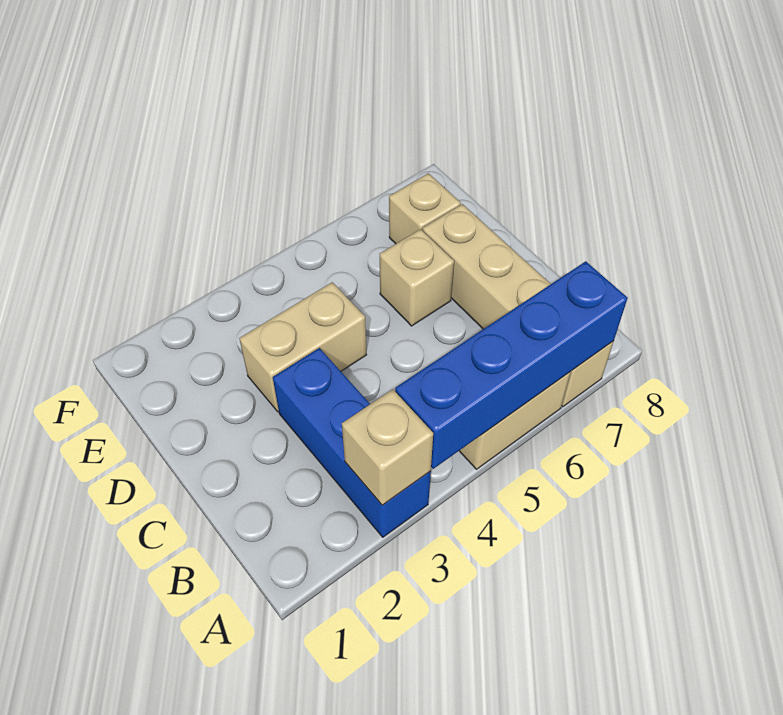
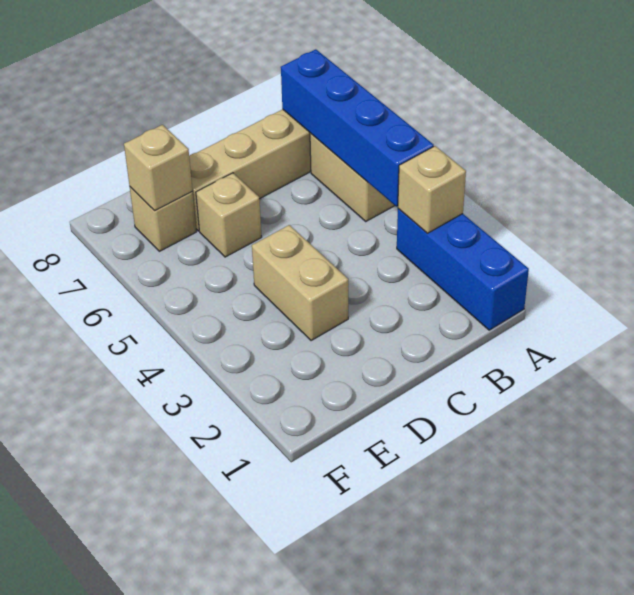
blue 1x3 brick [273,348,431,537] -> blue 1x3 brick turned to [397,209,529,330]
none -> tan 1x1 brick [124,125,192,211]

